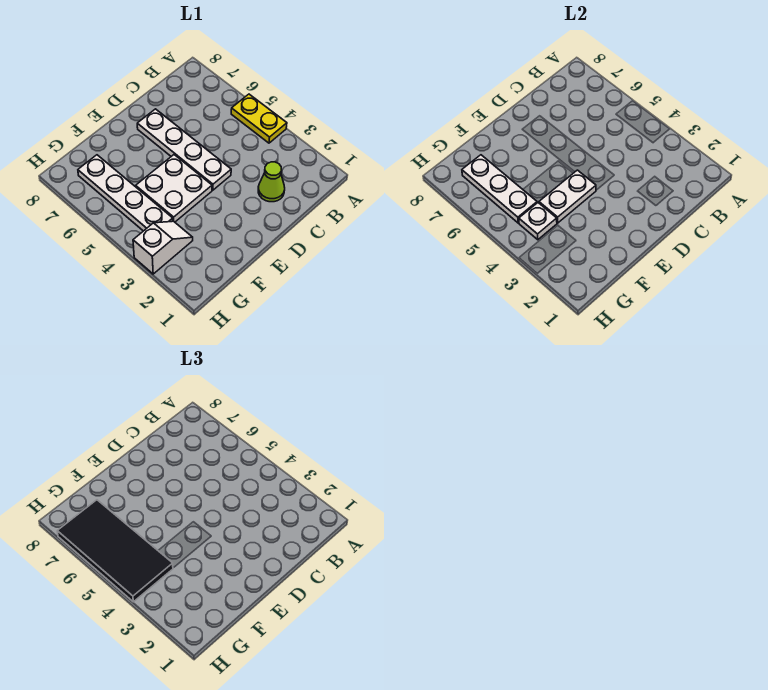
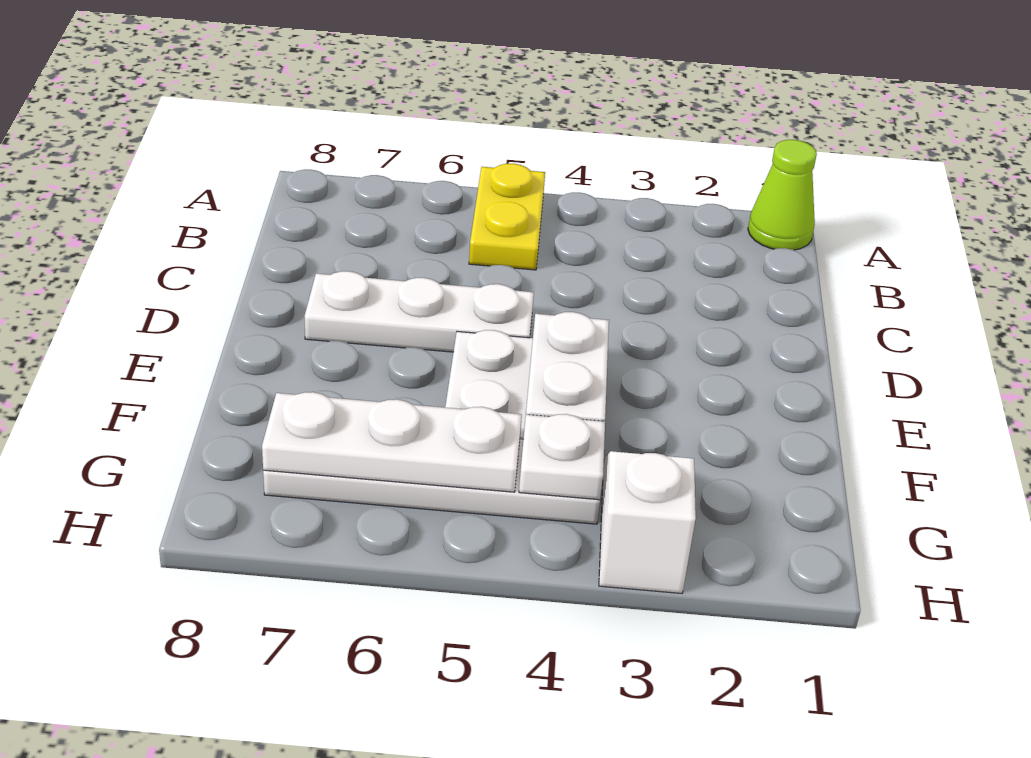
yellow 1x2 plate [231,94,287,143] -> yellow 1x2 plate turned to [469,164,545,270]
lime 1x1 cone [258,162,285,202] -> lime 1x1 cone moved to [748,140,817,250]
white 1x4 plate [137,109,231,190] -> white 1x3 plate [305,271,534,352]
black 2x4 tile [57,500,173,602] -> none

